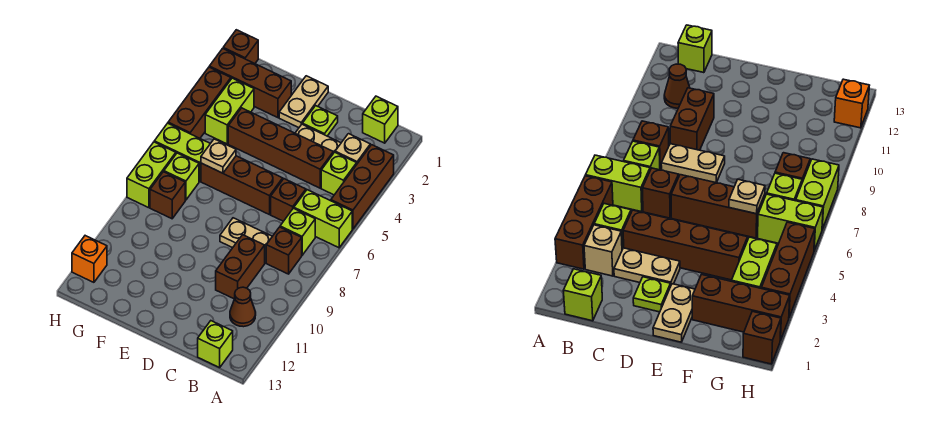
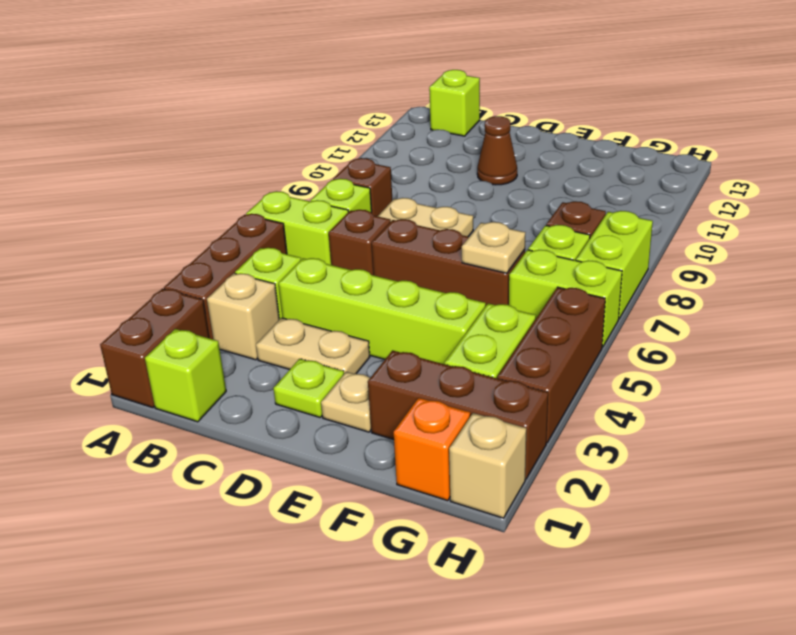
brown 1x1 cone [230,287,256,327] -> brown 1x1 cone moved to [477,116,517,185]
brown 1x4 brick [228,108,333,188] -> lime 1x4 brick [278,258,486,364]
brown 1x2 brick [216,235,265,299] -> brown 1x2 brick moved to [100,289,210,408]
tan 1x2 plate [279,76,328,128] -> tan 1x1 plate [321,372,371,432]
brown 1x1 brick [223,30,258,64] -> tan 1x1 brick [449,413,526,518]
orange 1x1 brick [72,236,107,282] -> orange 1x1 brick moved to [394,398,470,501]

